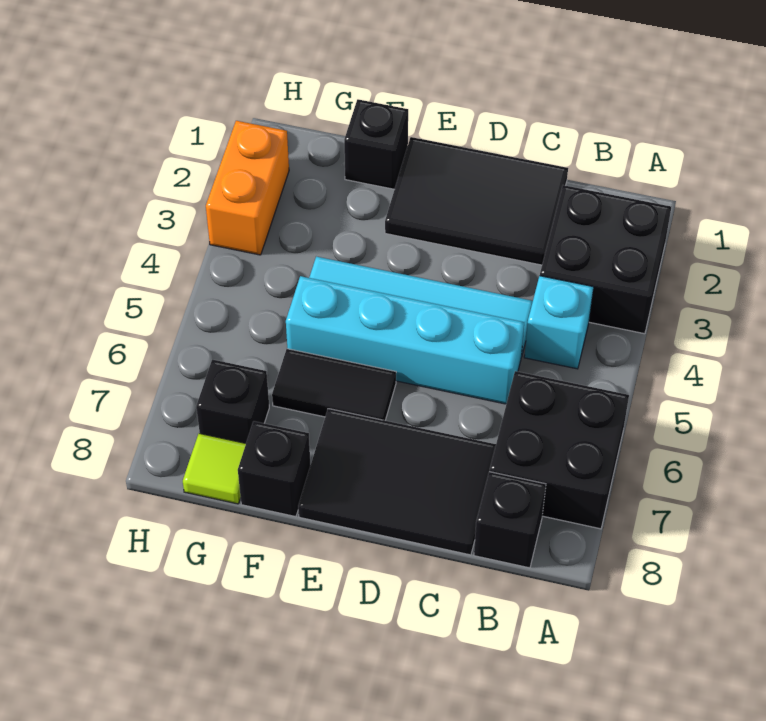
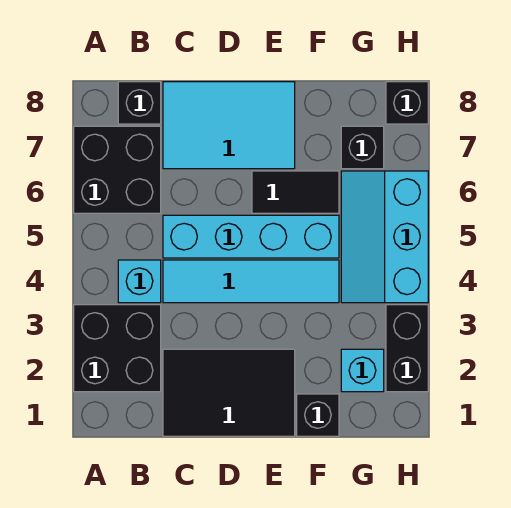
black 2x3 tile [298,409,496,555] -> cyan 2x3 tile [163,82,295,169]
black 1x1 brick [238,421,311,517] -> black 1x1 brick moved to [386,82,428,124]
none -> cyan 1x1 brick [341,349,384,392]
none -> cyan 2x3 slope [341,171,428,303]
lime 1x1 tile [183,433,246,504] -> none
orange 1x2 brick [206,121,289,255] -> black 1x2 brick [386,305,428,392]

